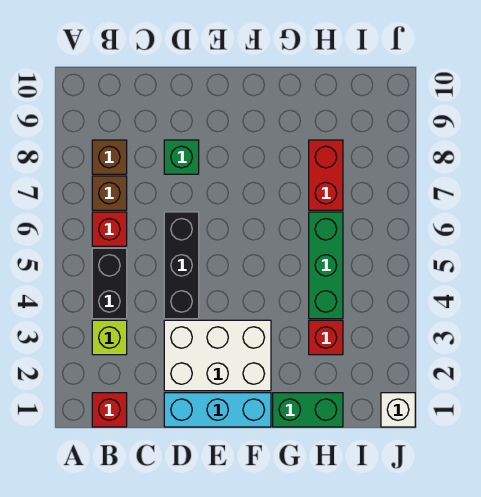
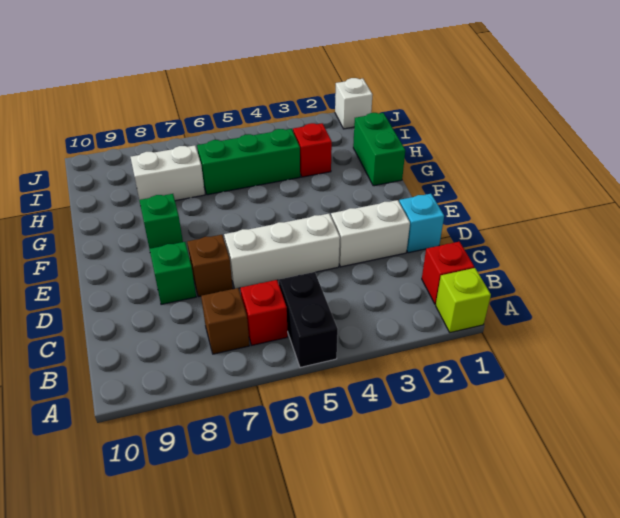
lime 1x1 brick [92,320,127,355] -> lime 1x1 brick moved to [436,268,491,333]
black 1x2 brick [92,248,127,319] -> black 1x2 brick turned to [279,272,338,367]
brown 1x1 brick [92,140,127,174] -> brown 1x1 brick moved to [187,235,233,297]
cyan 1x3 brick [164,393,271,427] -> cyan 1x1 brick [399,194,444,253]
white 2x3 brick [164,320,271,391] -> white 1x2 brick [331,200,410,267]
black 1x3 brick [164,212,199,319] -> white 1x3 brick [224,214,340,289]
none -> green 1x1 brick [139,194,183,249]
red 1x2 brick [309,140,343,210] -> white 1x2 brick [131,145,205,201]

